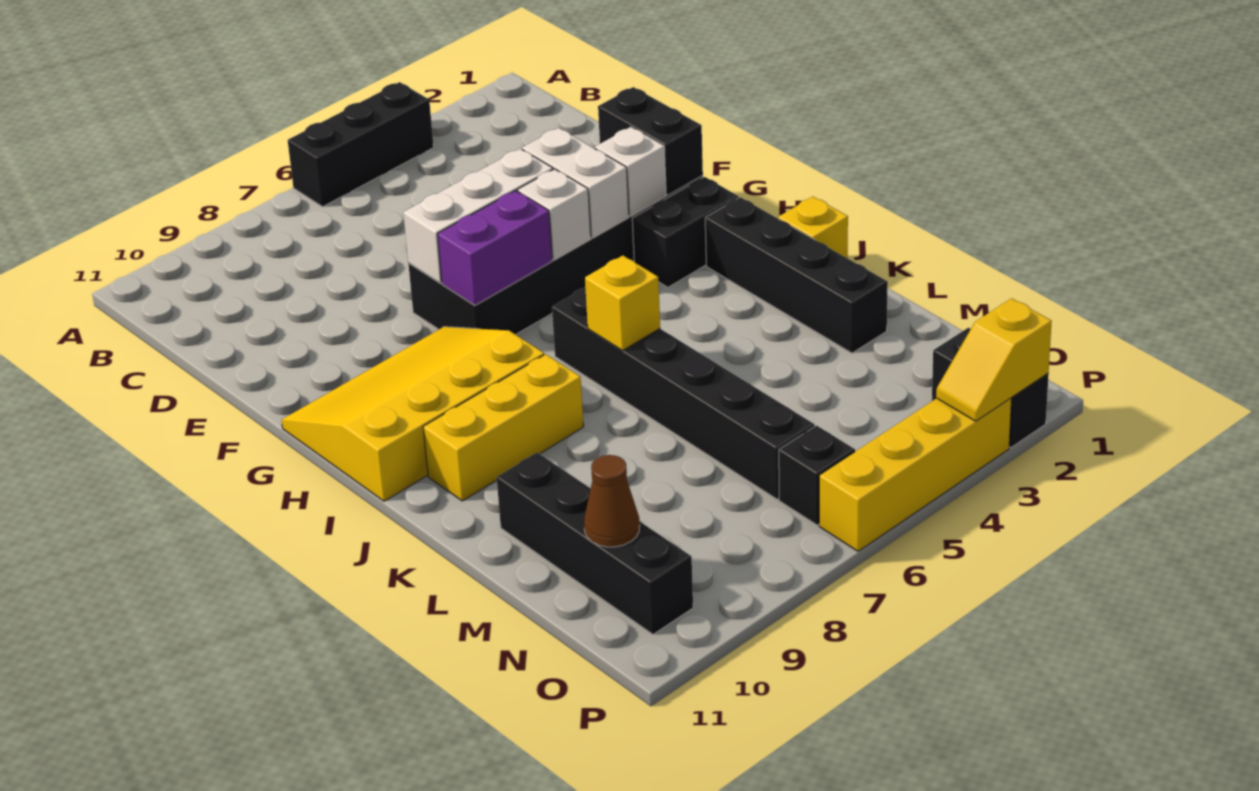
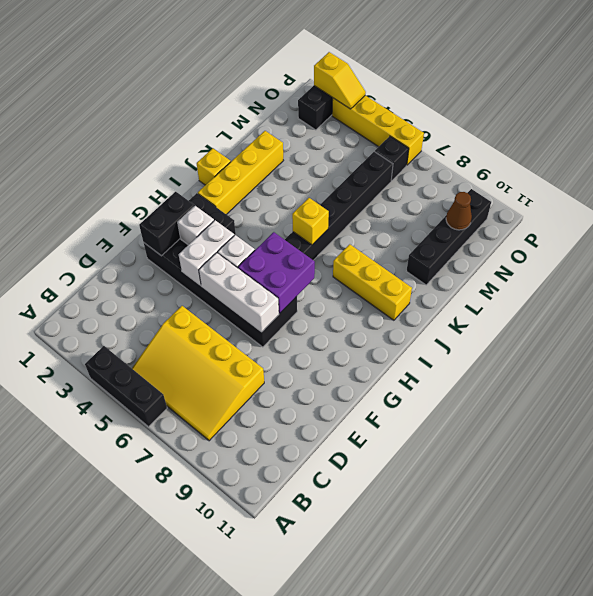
purple 1x2 brick [438,191,552,305] -> purple 2x2 brick [238,232,315,313]
yellow 3x4 slope [282,327,544,501] -> yellow 3x4 slope moved to [132,306,264,441]
black 1x4 brick [705,197,888,353] -> yellow 1x4 brick [198,131,283,215]

